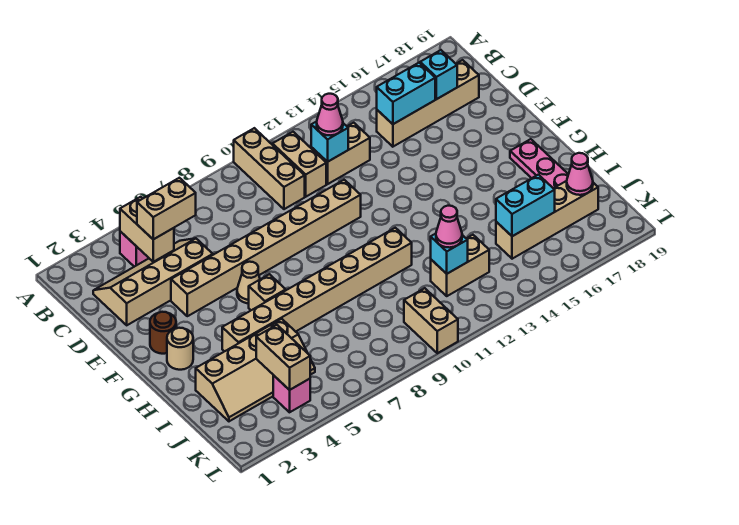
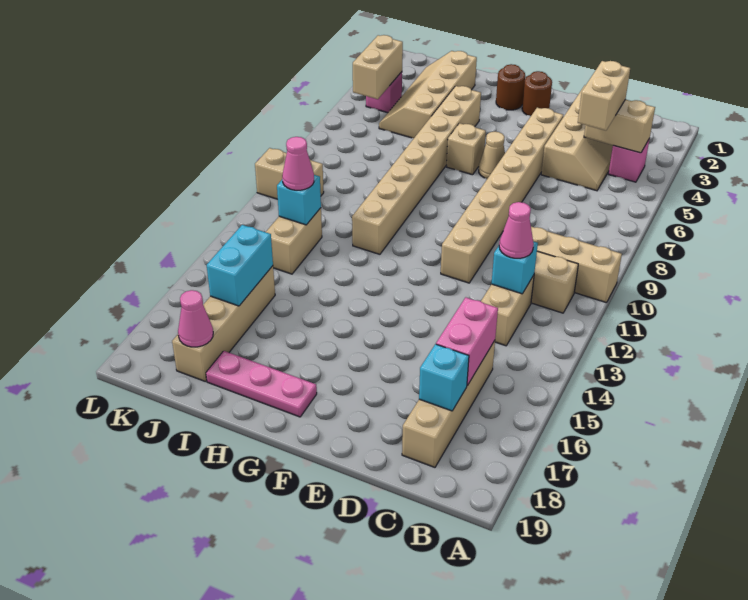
cyan 1x2 brick [377,63,435,124] -> pink 1x2 brick [436,297,498,386]
tan 1x1 round brick [167,328,193,370] -> brown 1x1 round brick [496,64,525,110]
tan 1x2 brick [256,325,310,390] -> tan 1x2 brick turned to [353,35,403,99]

